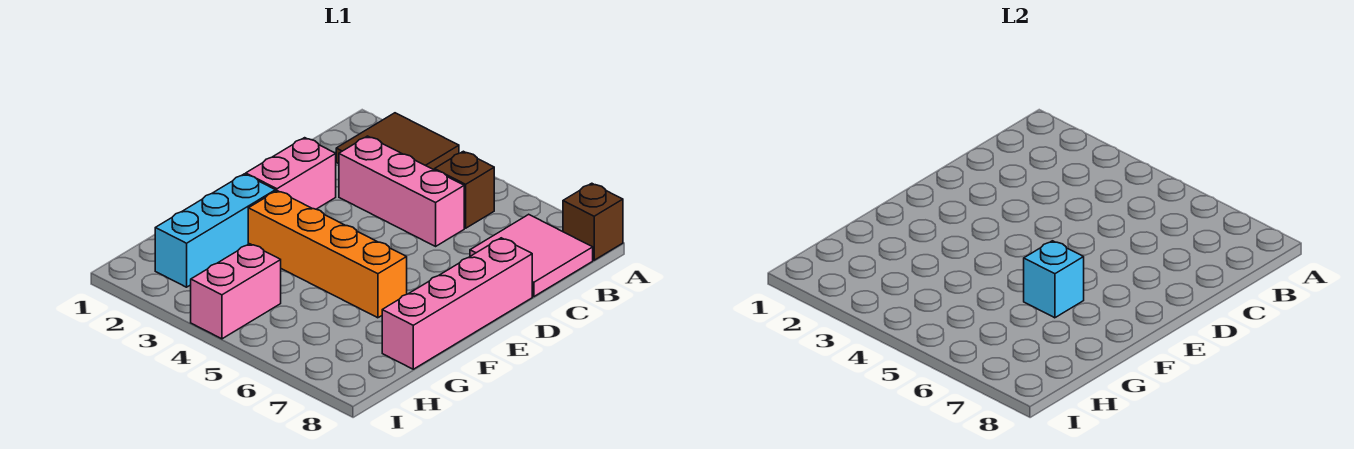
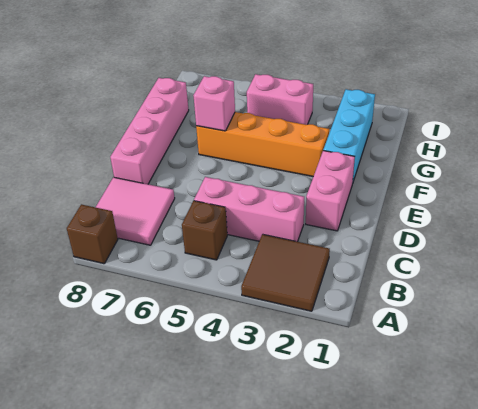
cyan 1x1 brick [1024,241,1084,318] -> pink 1x1 brick [193,76,235,131]
pink 1x2 brick [191,244,281,339] -> pink 1x2 brick turned to [247,74,313,125]

